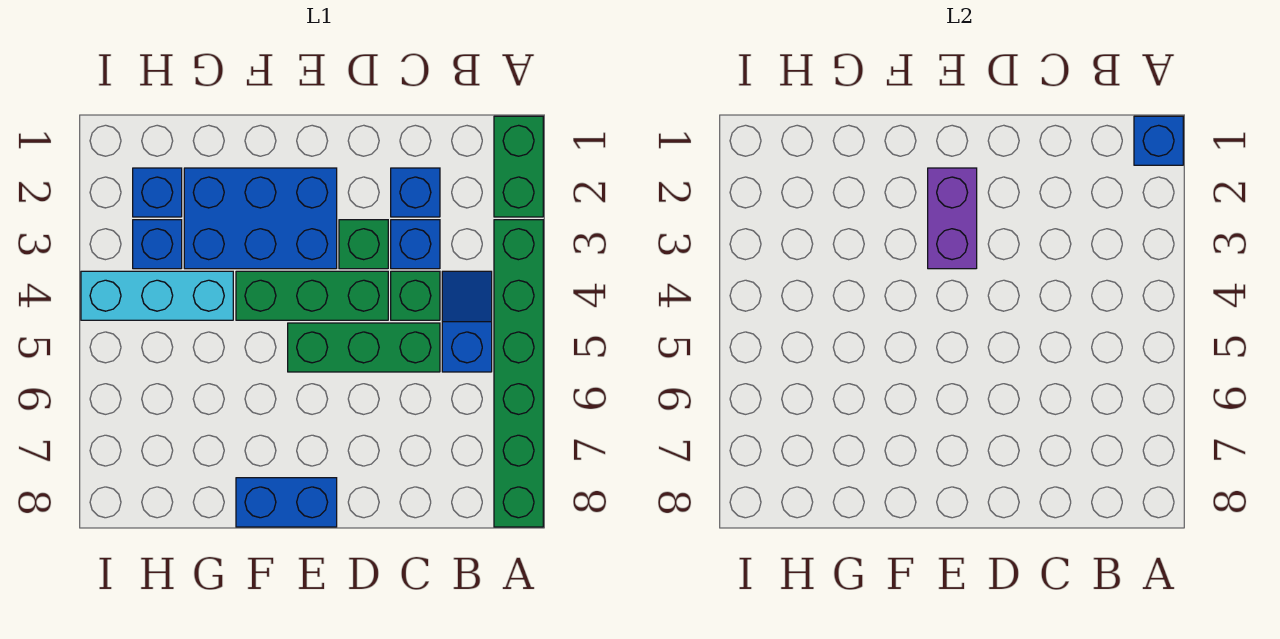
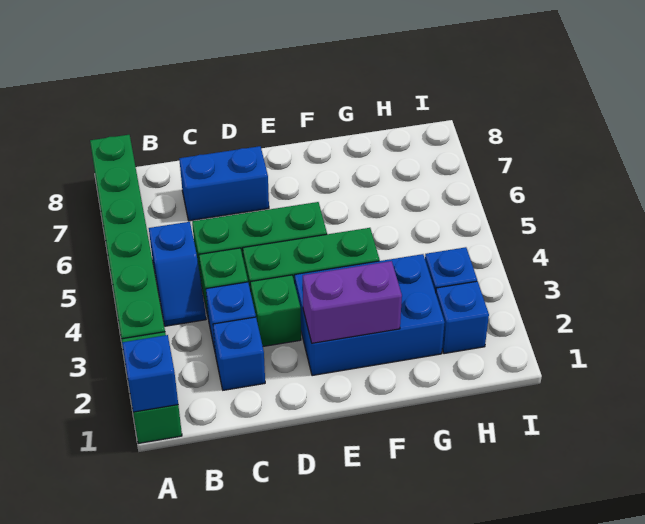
purple 1x2 brick [928,168,977,269] -> purple 1x2 brick turned to [303,261,402,343]
blue 1x2 brick [236,478,337,527] -> blue 1x2 brick moved to [179,146,269,221]
cyan 1x3 brick [81,271,233,320] -> none

